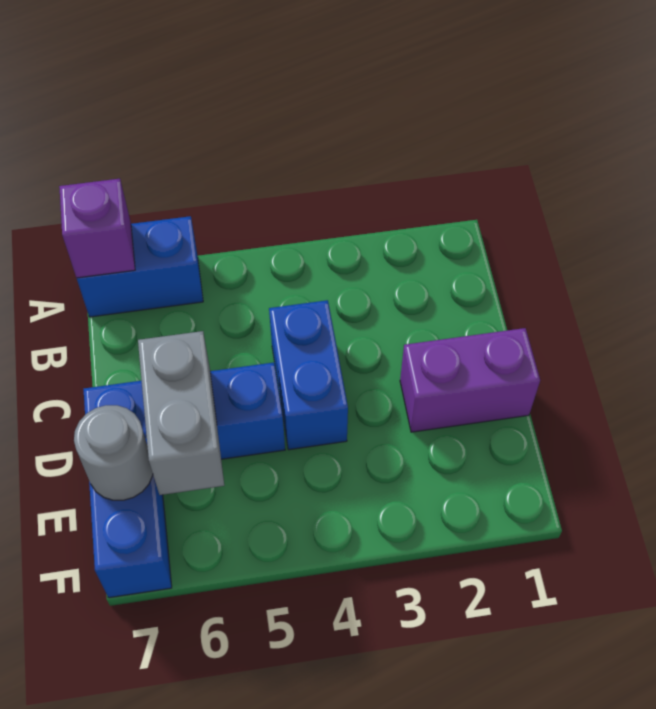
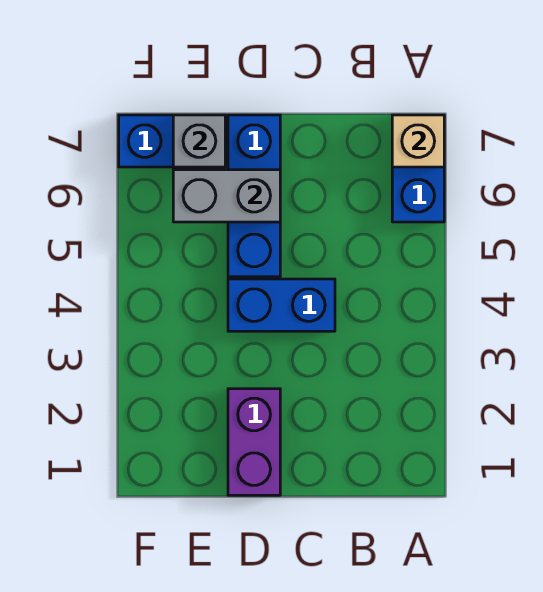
purple 1x1 brick [59,179,135,278] -> tan 1x1 brick [392,115,444,167]
grey 1x1 round brick [74,405,153,500] -> grey 1x1 brick [173,115,225,167]

